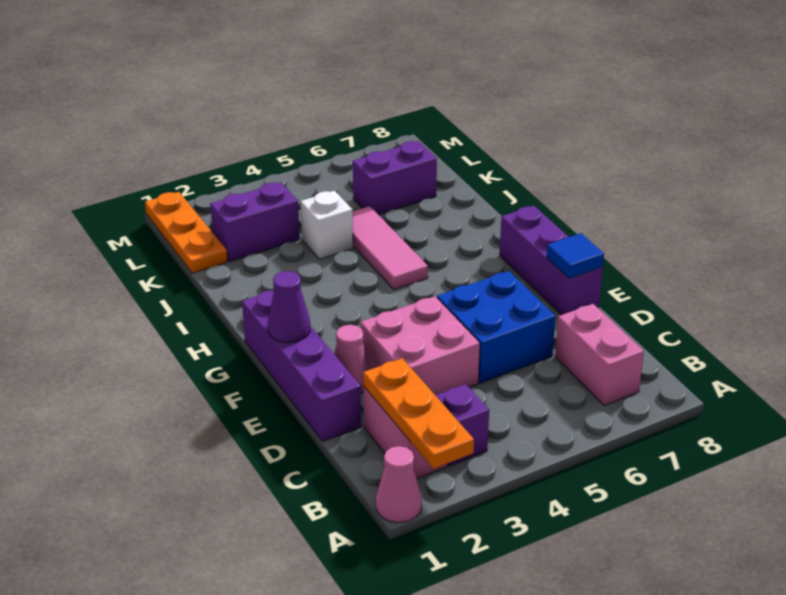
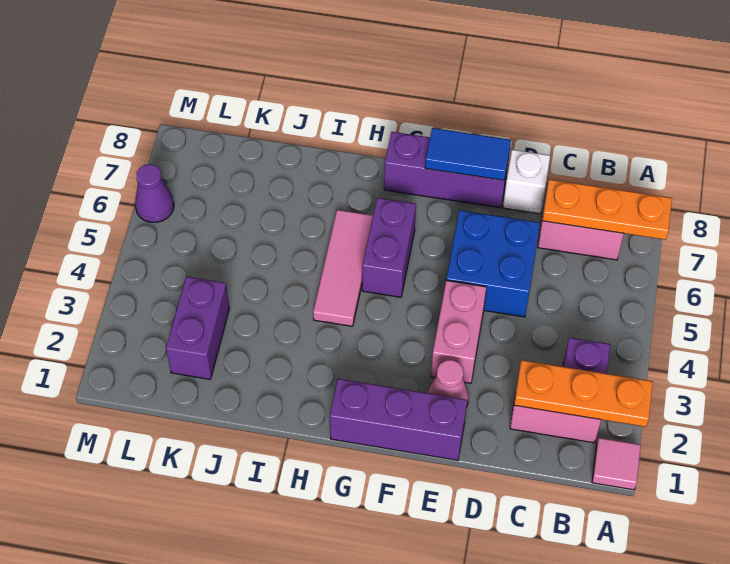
pink 1x1 cone [376,446,422,522] -> pink 1x1 tile [592,438,641,490]
purple 1x4 brick [242,291,361,441] -> purple 1x3 brick [330,379,467,460]
pink 2x2 brick [360,296,480,395] -> pink 1x2 brick [431,280,486,383]
blue 1x1 tile [547,233,604,279] -> blue 1x2 tile [425,128,511,180]
purple 1x1 cone [268,271,310,343] -> purple 1x1 cone moved to [135,164,174,222]
pink 1x3 tile [352,206,428,290] -> pink 1x3 tile turned to [313,210,373,326]
white 1x1 brick [301,191,353,259] -> white 1x1 brick moved to [503,150,550,214]
orange 1x3 plate [145,192,227,273] -> orange 1x3 plate moved to [542,179,672,240]
purple 1x2 brick [353,141,437,215] -> purple 1x2 brick moved to [362,198,416,297]

